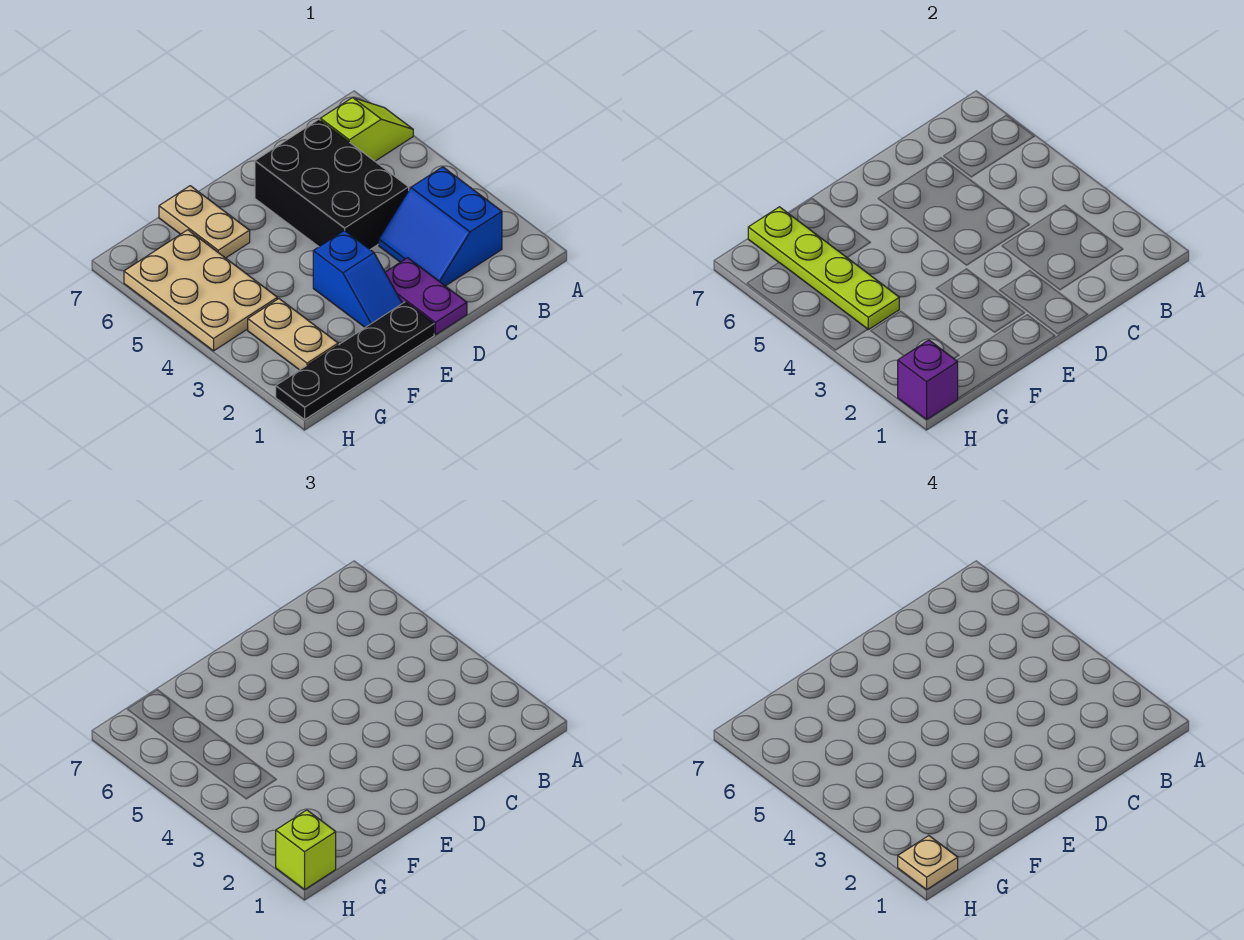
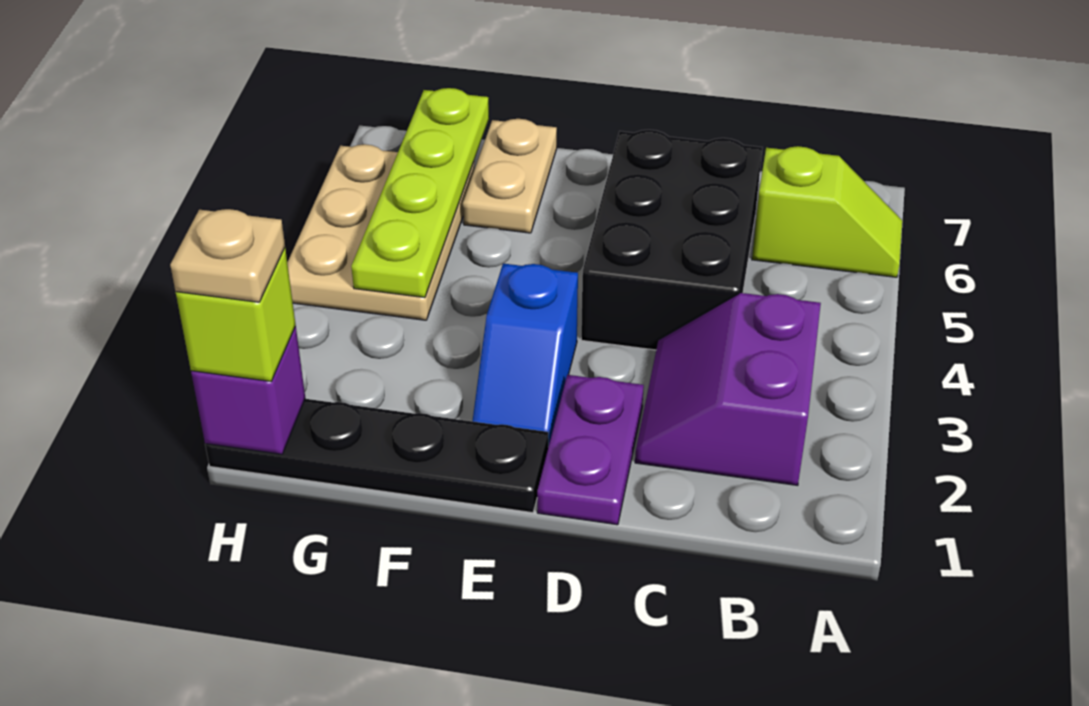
blue 2x2 slope [379,167,502,286] -> purple 2x2 slope [635,293,821,485]
tan 1x2 plate [248,299,338,370] -> none

